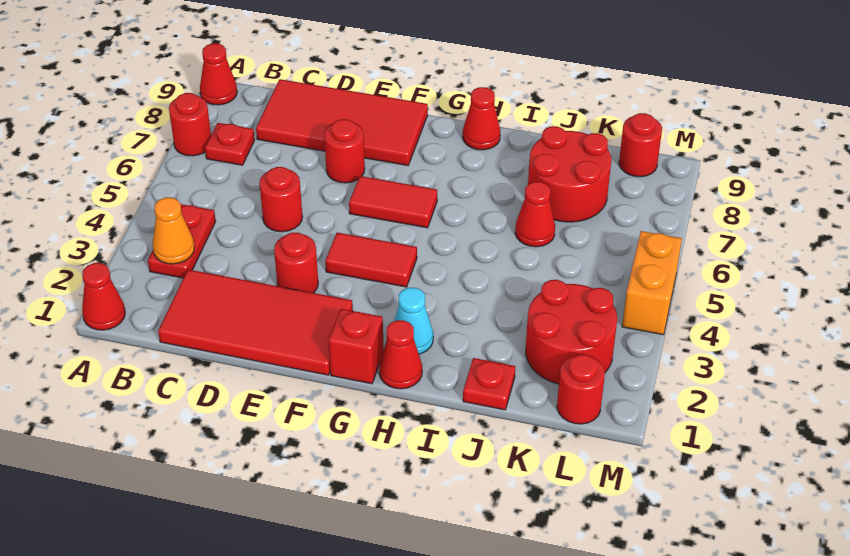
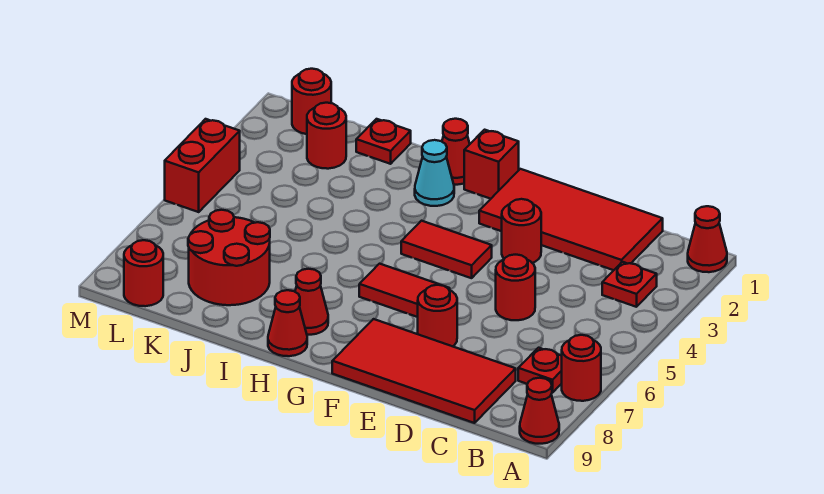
red 1x2 plate [148,204,216,278] -> red 1x1 plate [602,262,657,307]
orange 1x1 cone [153,197,194,264] -> none
red 1x1 cone [515,182,555,247] -> red 1x1 cone moved to [295,269,328,335]
red 2x2 round brick [526,280,617,384] -> red 1x1 round brick [307,103,346,169]
orange 1x2 brick [622,231,682,335] -> red 1x2 brick [165,119,240,212]

